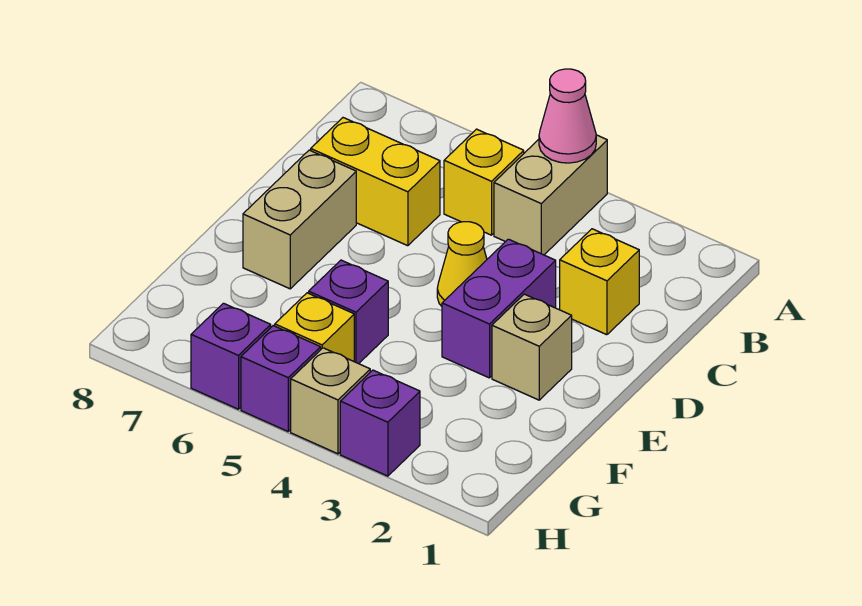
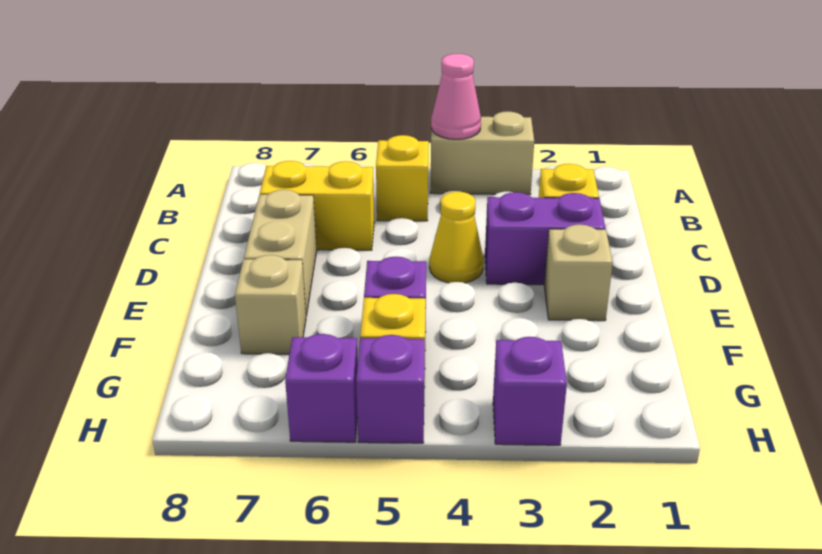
tan 1x2 brick [494,135,607,255] -> tan 1x2 brick turned to [430,111,534,195]
purple 1x2 brick [442,239,556,378] -> purple 1x2 brick turned to [485,192,606,285]
tan 1x1 brick [291,348,370,454] -> tan 1x1 brick moved to [235,255,306,354]

